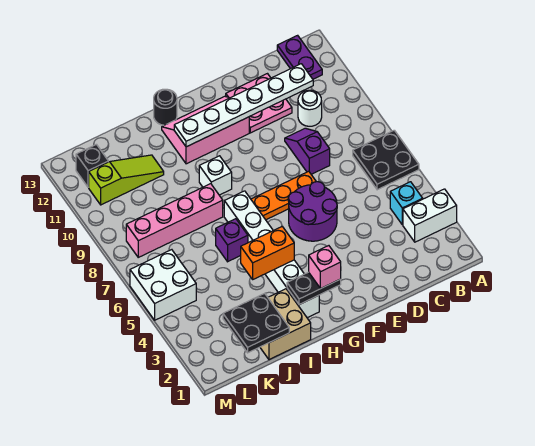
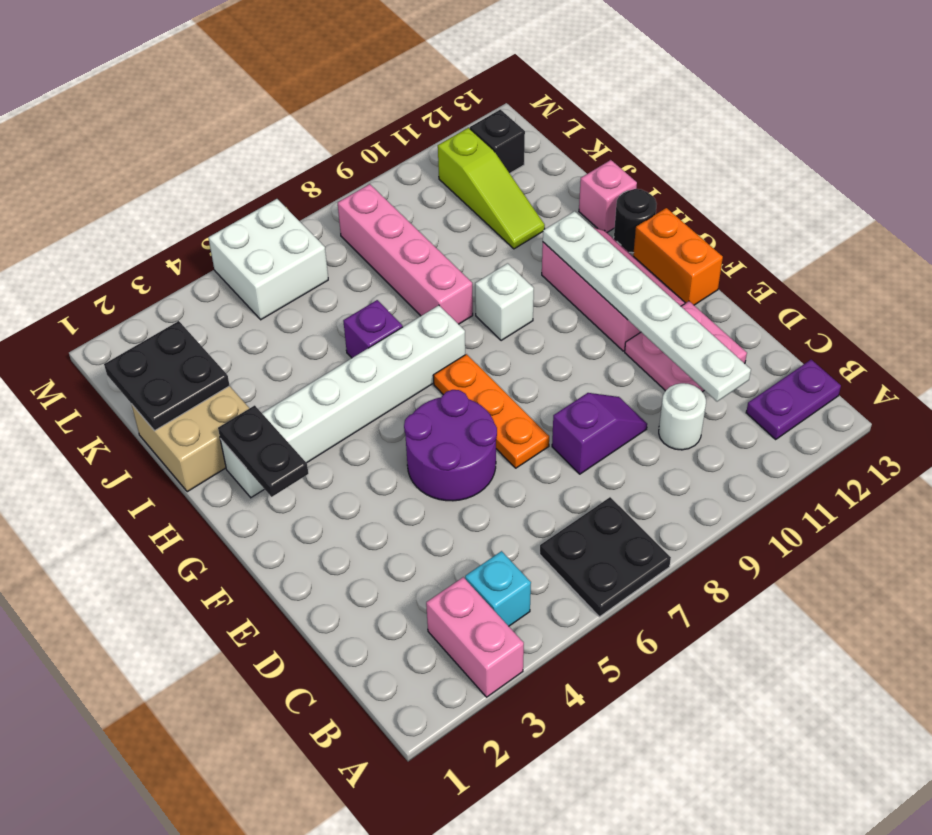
white 1x2 brick [403,189,457,242] -> pink 1x2 brick [426,577,524,697]
pink 1x1 brick [309,246,341,289] -> pink 1x1 brick moved to [579,160,637,232]
orange 1x2 brick [241,227,294,279] -> orange 1x2 brick moved to [633,208,723,305]

